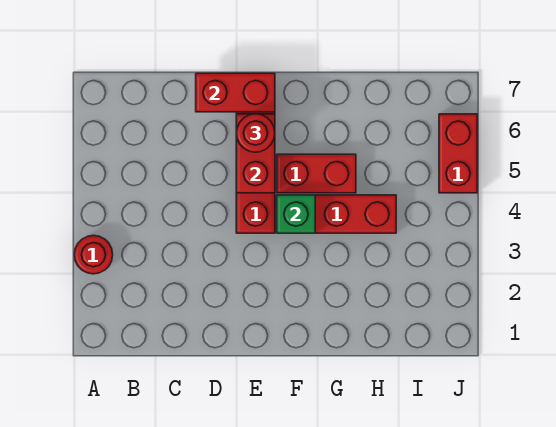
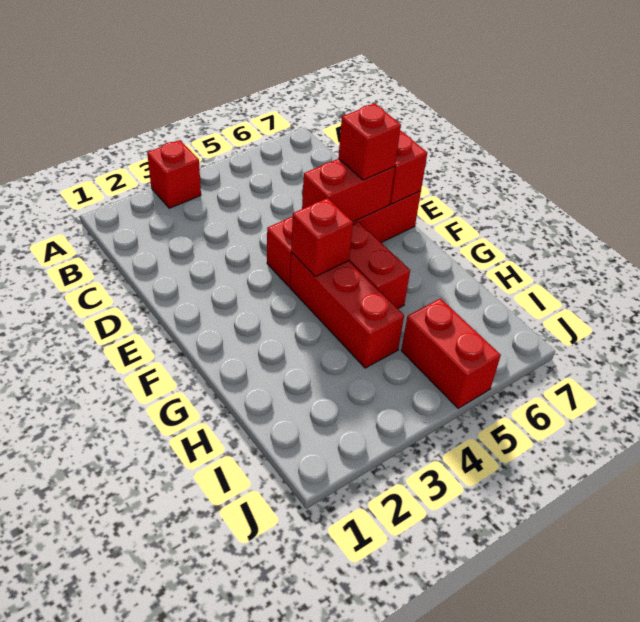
red 1x1 round brick [74,235,113,274] -> red 1x1 brick [147,140,201,208]
red 1x1 round brick [236,114,275,152] -> red 1x1 brick [339,104,401,180]
green 1x1 brick [277,195,315,233] -> red 1x1 brick [291,198,353,277]
red 1x2 brick [439,114,477,193] -> red 1x2 brick turned to [401,298,501,408]

